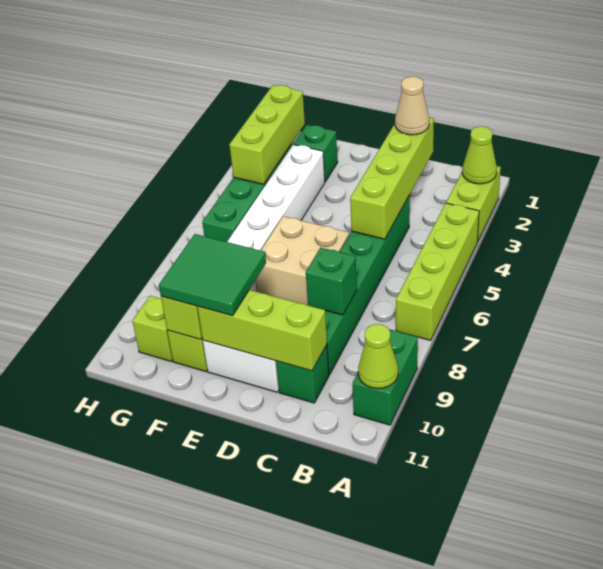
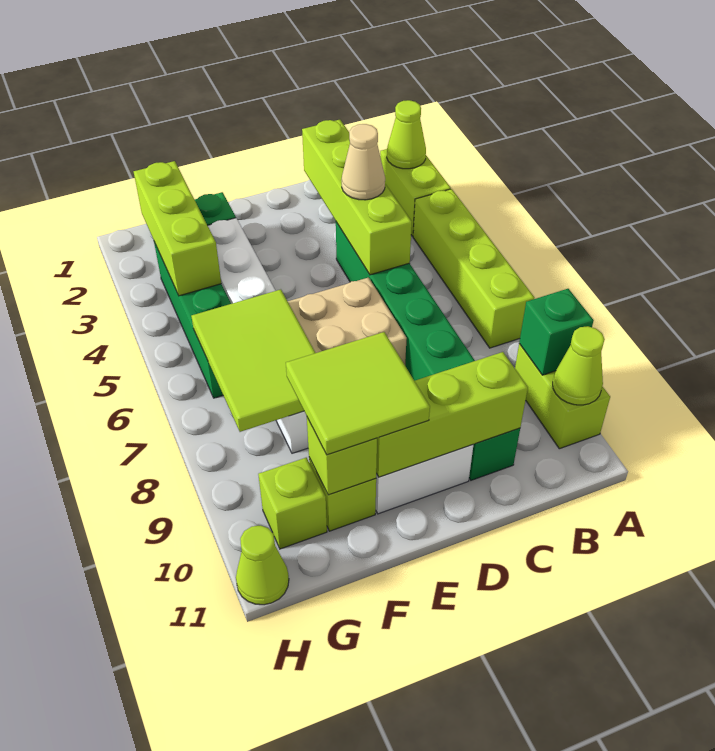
green 1x2 brick [353,329,418,425] -> lime 1x2 brick [515,344,610,449]
tan 1x1 cone [395,77,429,135] -> tan 1x1 cone moved to [342,124,385,200]
green 1x1 brick [306,248,357,315] -> green 1x1 brick moved to [519,289,594,375]
green 2x2 tile [159,234,266,316] -> lime 2x2 tile [286,332,430,455]
none -> lime 2x3 tile [191,289,315,432]
none -> lime 1x1 cone [236,525,289,605]

